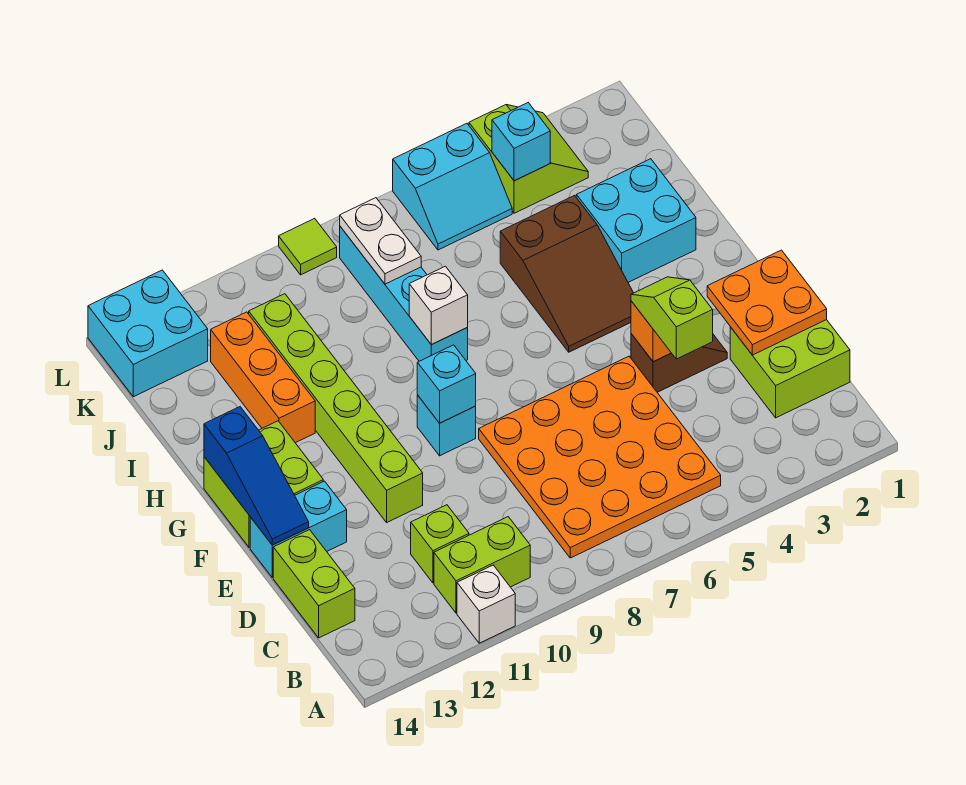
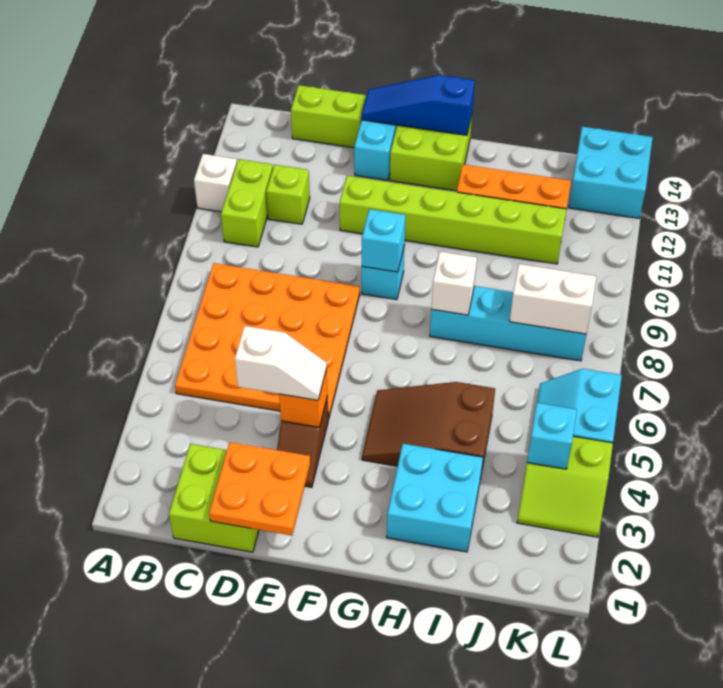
lime 1x2 slope [631,277,713,359] -> white 1x2 slope [235,326,327,400]
white 1x2 plate [340,198,421,284] -> white 1x2 brick [510,264,596,334]
lime 1x1 tile [279,218,337,275] -> none

